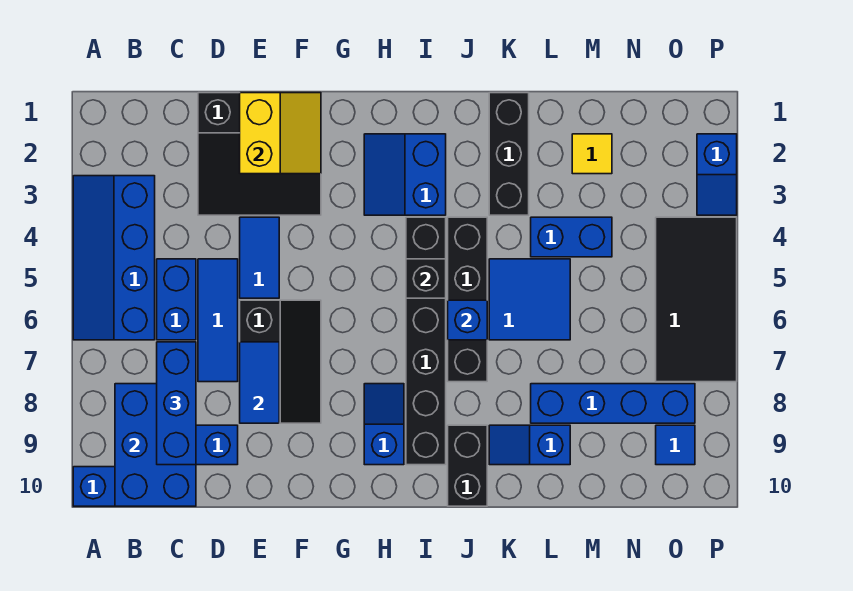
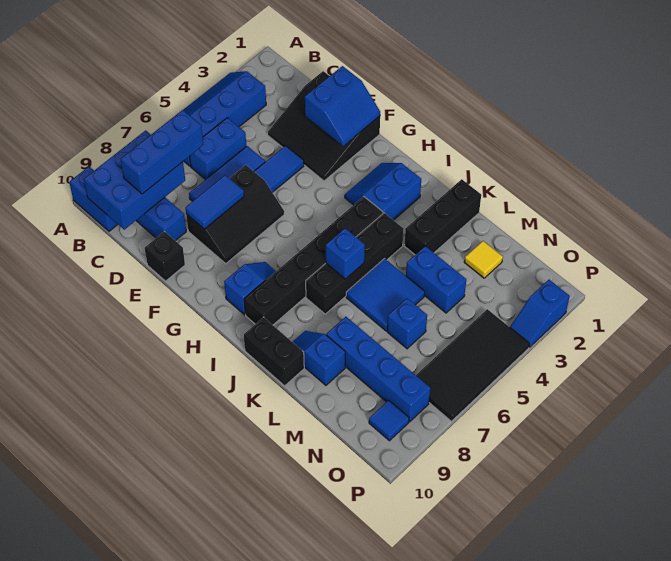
yellow 2x2 slope [240,93,321,174] -> blue 2x2 slope [305,66,380,146]
black 1x1 brick [406,259,446,298] -> black 1x1 brick moved to [145,231,185,281]
black 1x2 brick [448,425,487,506] -> black 1x2 brick turned to [244,317,304,386]
none -> blue 1x1 brick [387,298,427,349]

